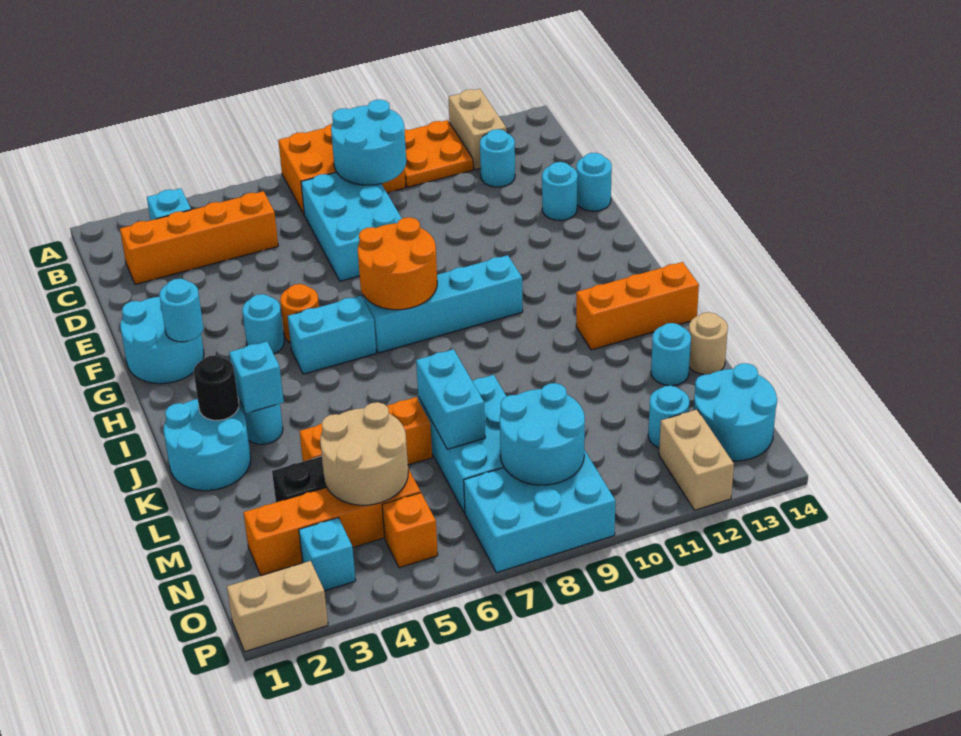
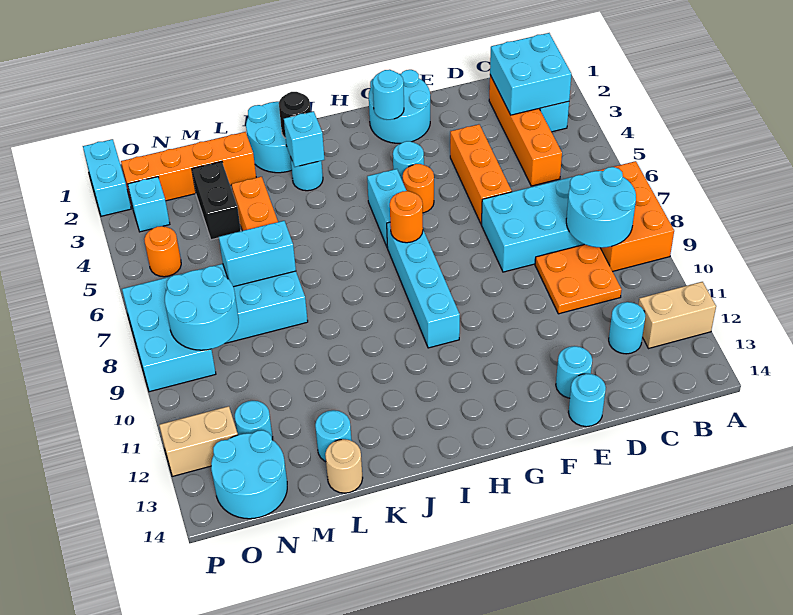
orange 2x2 plate [405,120,473,187] -> orange 2x2 plate moved to [535,244,622,314]
none -> cyan 2x2 brick [490,33,571,115]
orange 2x2 round brick [358,217,437,310] -> orange 1x1 round brick [390,191,423,243]
orange 1x3 brick [576,262,699,350] -> orange 1x3 brick moved to [450,124,512,224]
tan 2x2 round brick [320,402,408,505] -> none
orange 1x4 brick [243,468,420,576] -> orange 1x4 brick turned to [121,132,256,205]
orange 1x1 brick [382,493,438,568] -> orange 1x1 round brick [144,226,181,277]
tan 1x2 brick [227,561,328,652] -> cyan 1x2 brick [83,139,131,216]

